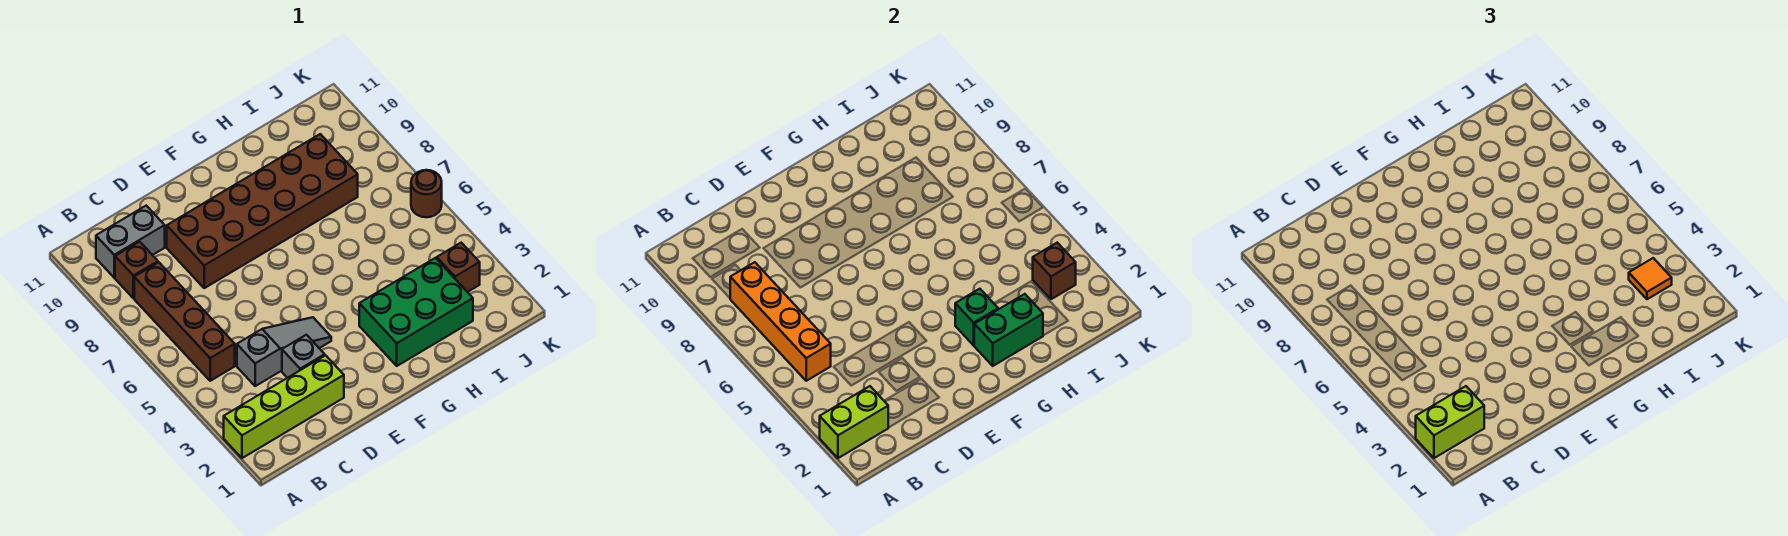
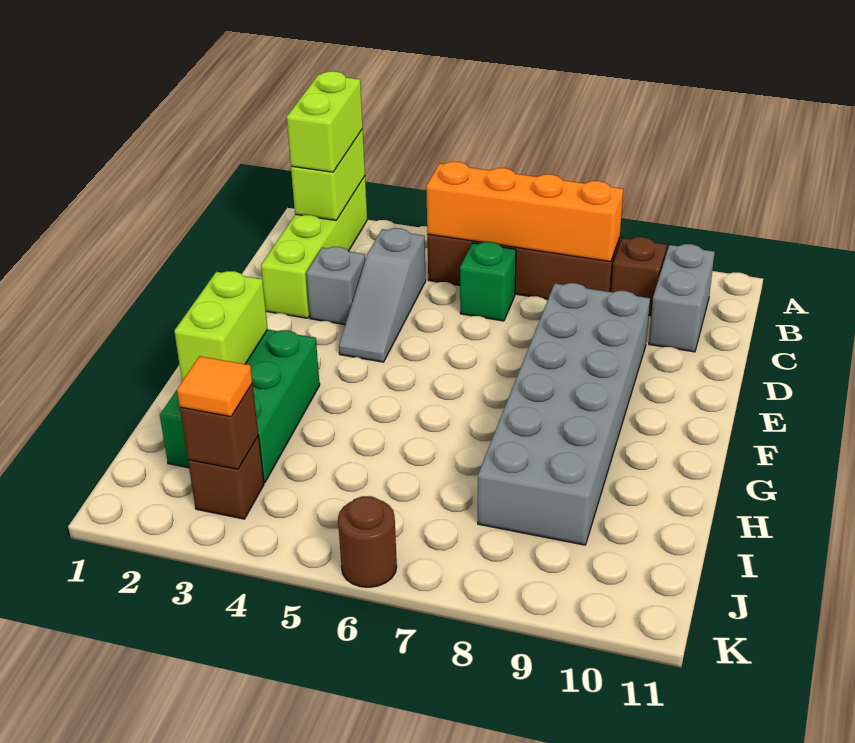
brown 2x6 brick [167,134,358,288] -> grey 2x6 brick [478,283,650,545]
green 1x2 brick [974,294,1043,366] -> lime 1x2 brick [174,271,268,381]
green 1x1 brick [955,289,998,345] -> green 1x1 brick moved to [460,242,516,321]

